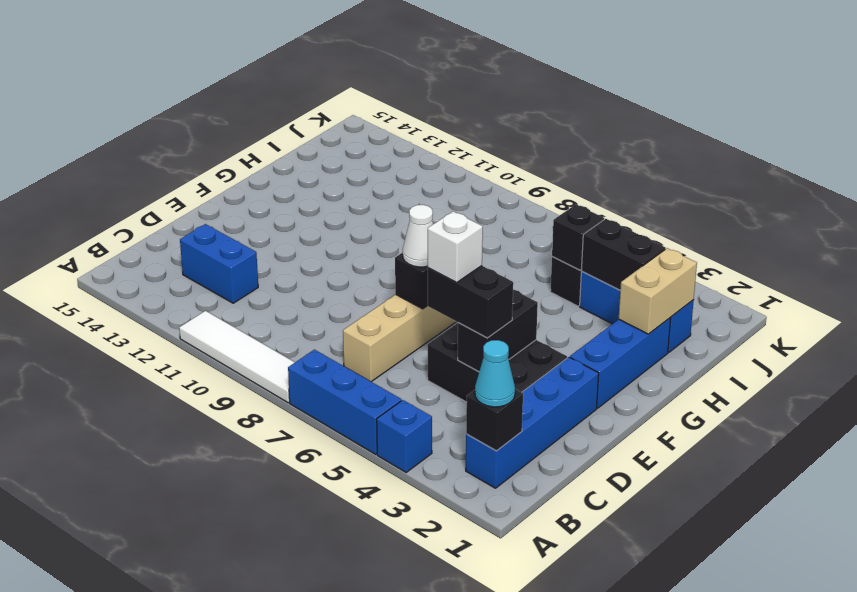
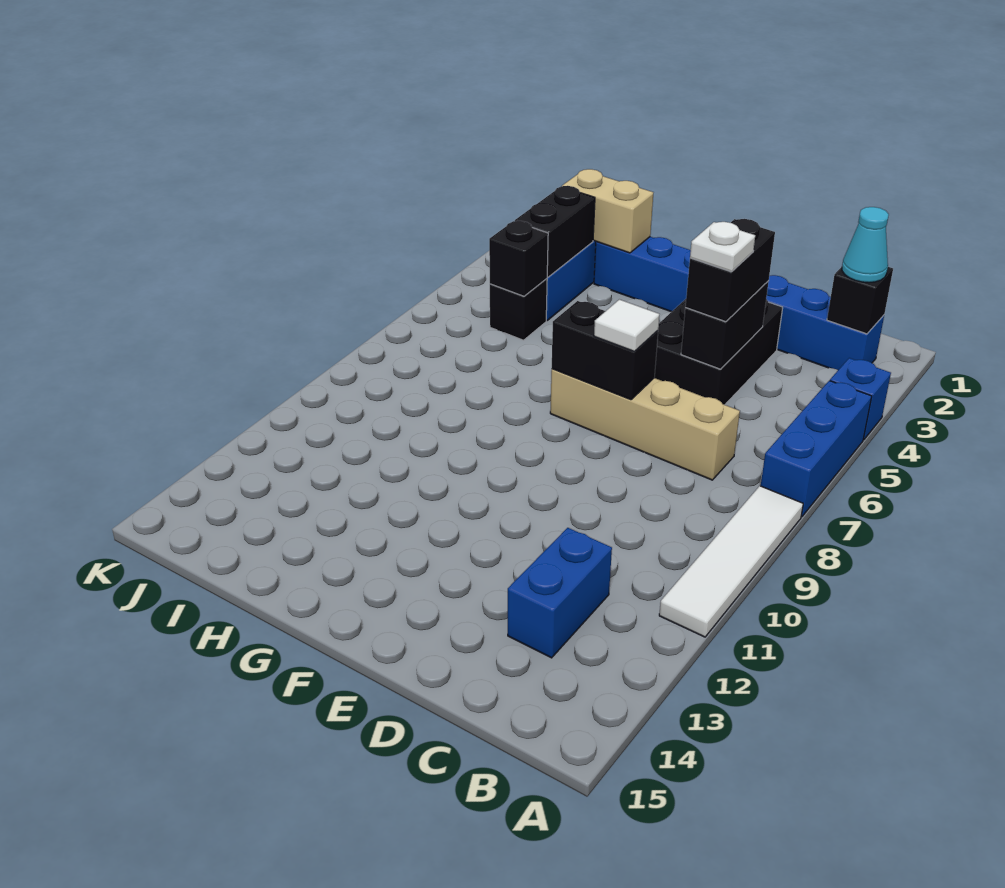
black 1x2 brick [458,290,538,372] -> black 1x2 brick turned to [681,281,769,369]
white 1x1 brick [428,211,483,283] -> white 1x1 plate [690,222,755,272]
white 1x1 cone [403,205,433,267] -> white 1x1 tile [594,299,660,352]

